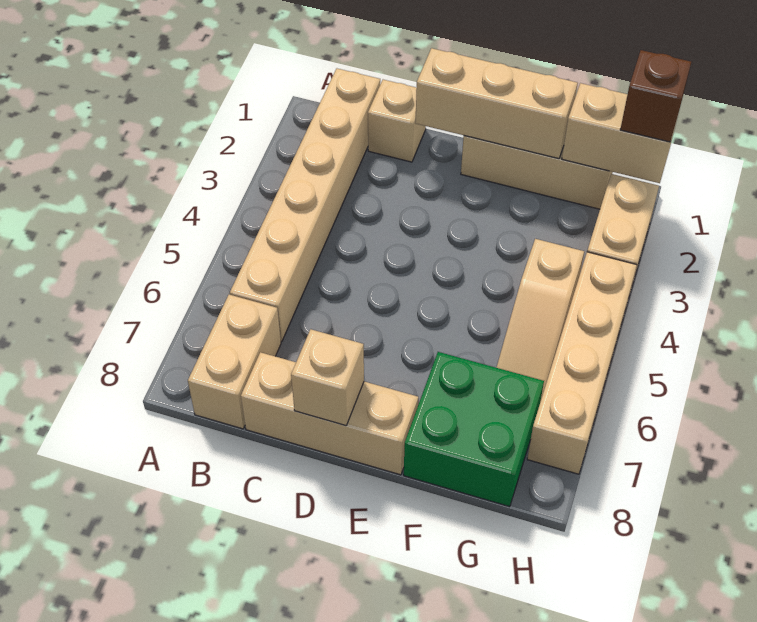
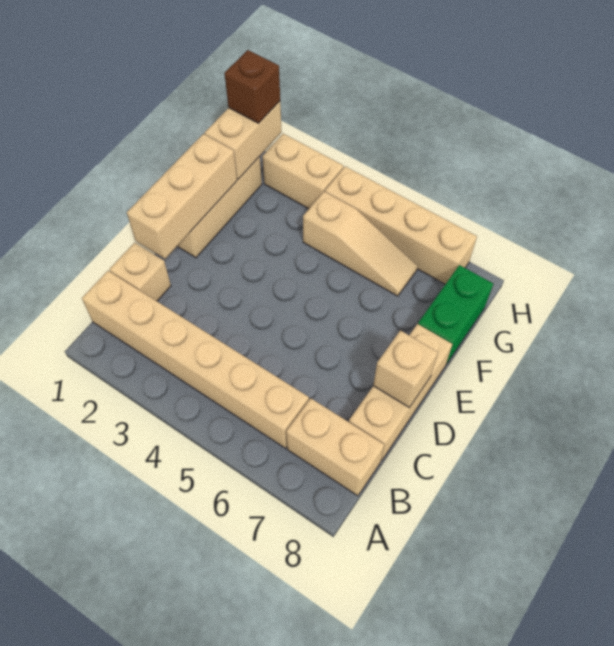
green 2x2 brick [404,352,544,507] -> green 1x2 brick [418,265,493,364]

